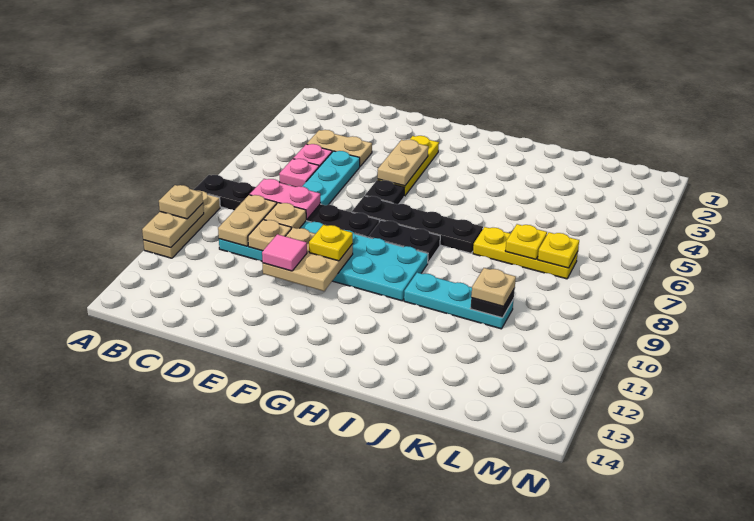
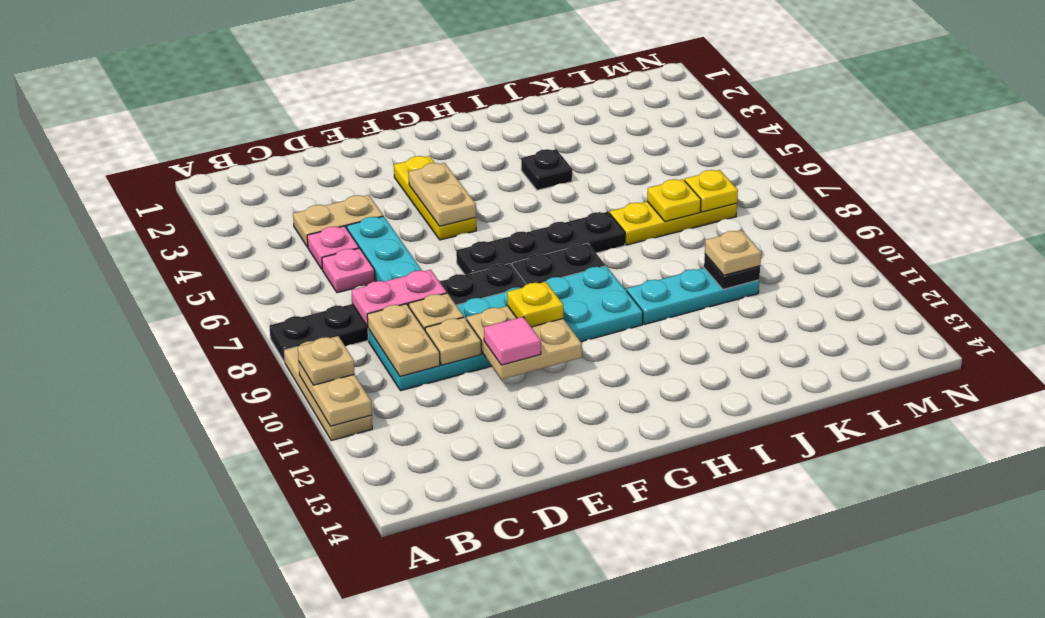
black 1x1 plate [365,180,405,204] -> black 1x1 plate moved to [521,149,572,190]

